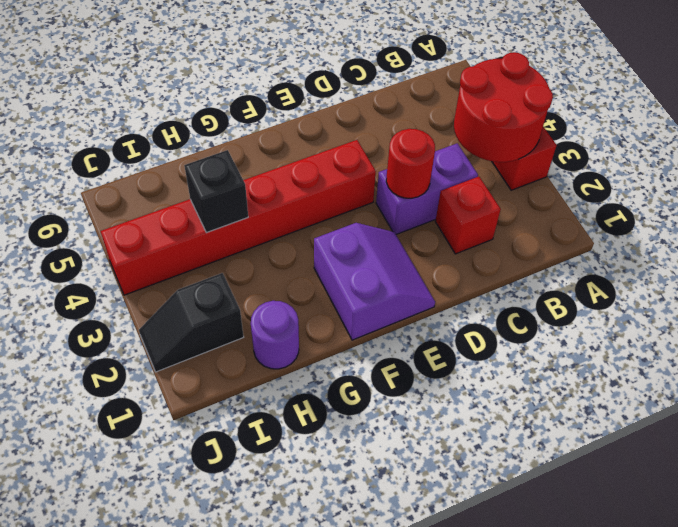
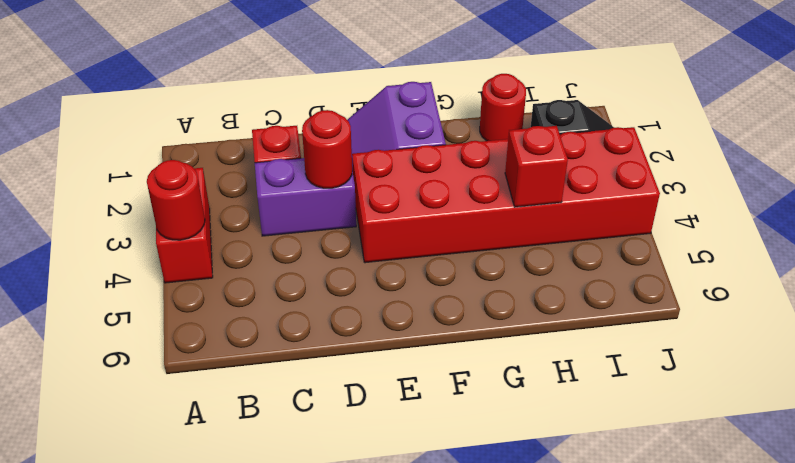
red 2x2 round brick [454,52,553,162] -> red 1x1 round brick [147,160,205,240]
red 1x6 brick [101,140,376,295] -> red 2x6 brick [352,127,660,263]
purple 1x1 round brick [251,301,299,369] -> red 1x1 round brick [480,74,526,141]
black 1x1 brick [184,150,248,233] -> red 1x1 brick [505,126,568,207]

